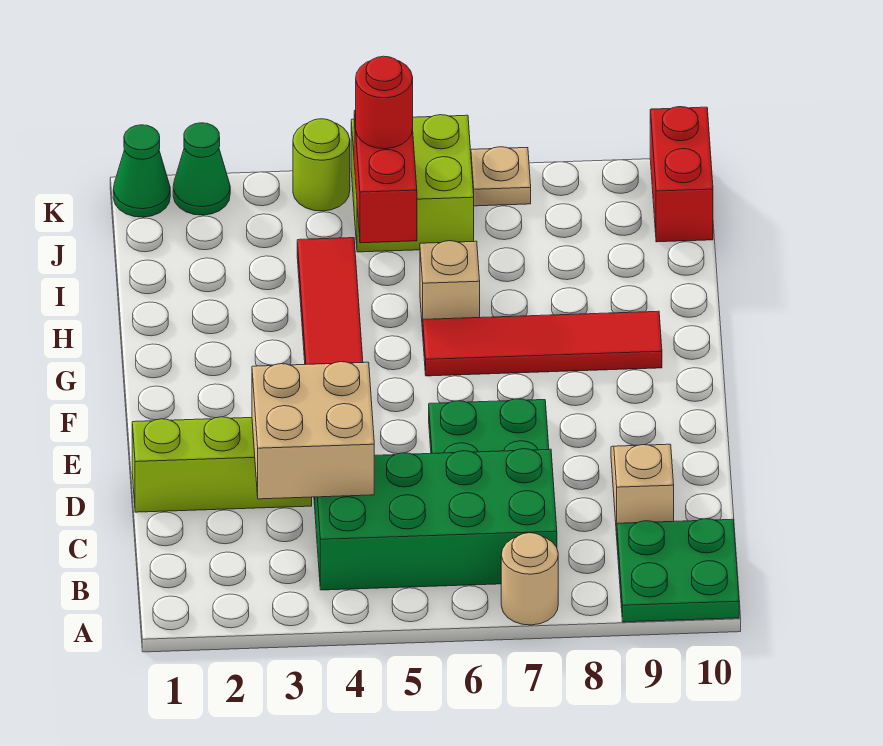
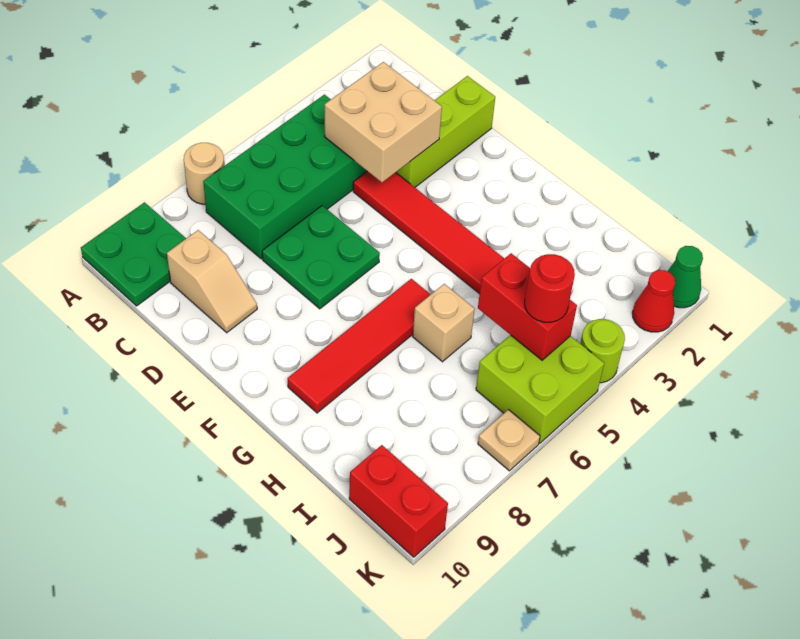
green 1x1 cone [173,123,230,215] -> red 1x1 cone [632,270,675,332]

